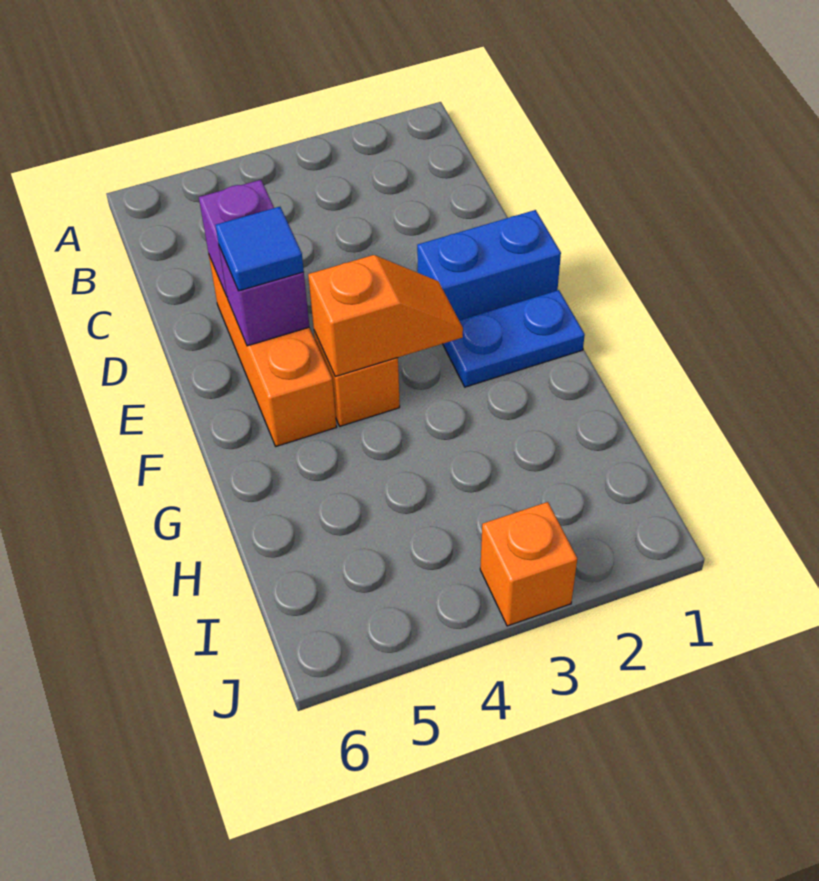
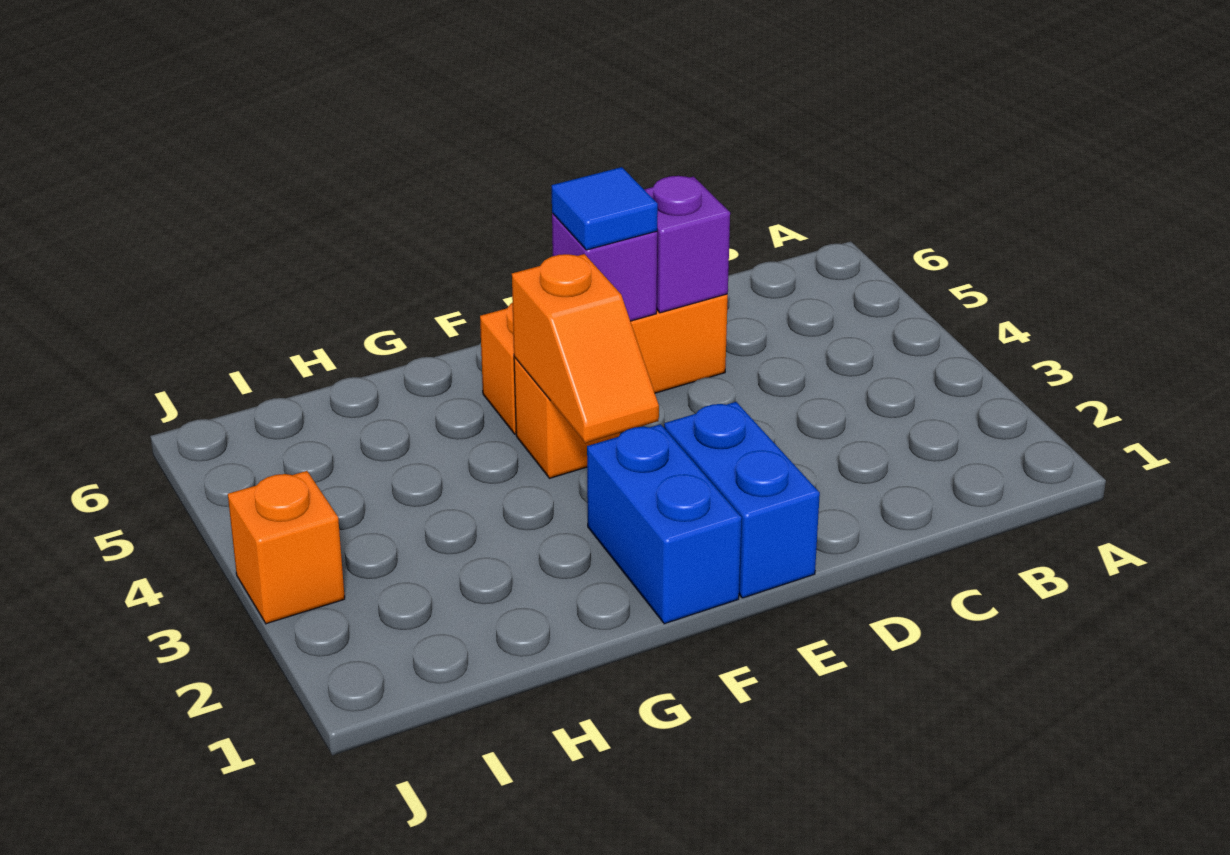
blue 1x2 plate [443,290,585,387] -> blue 1x2 brick [587,424,742,624]

